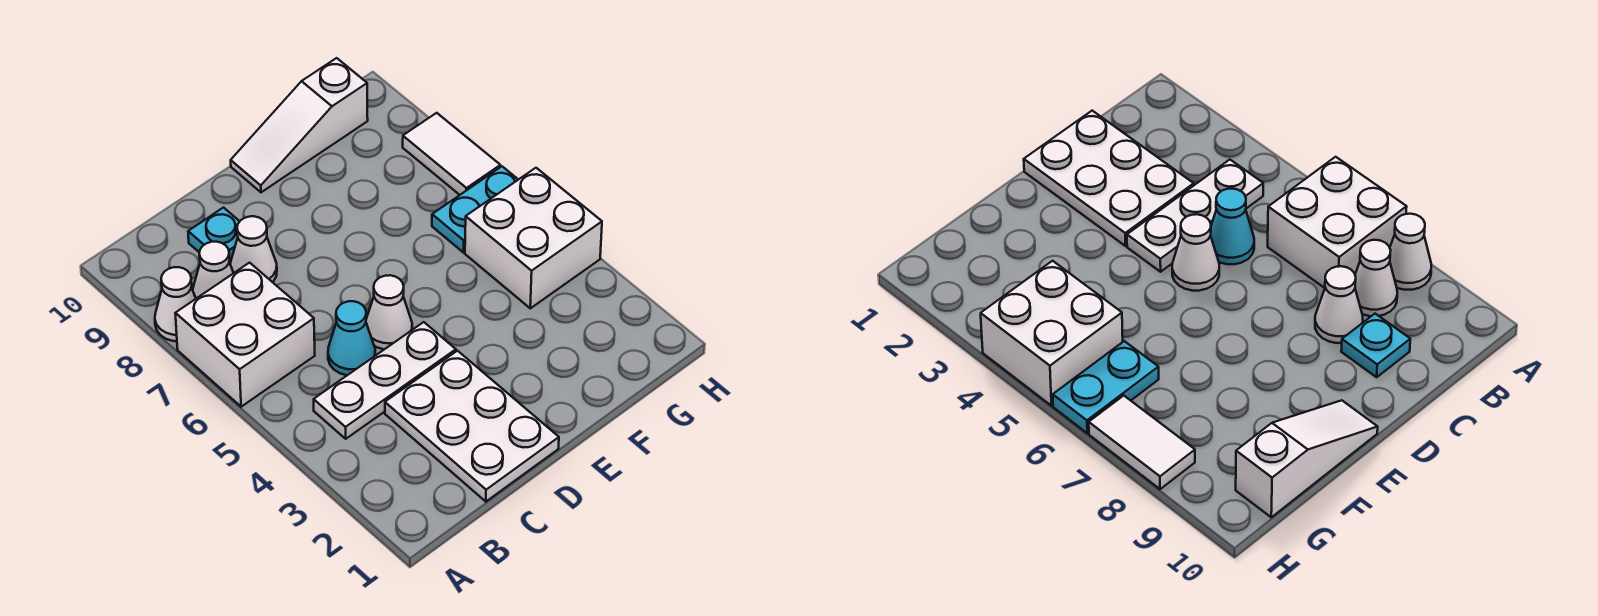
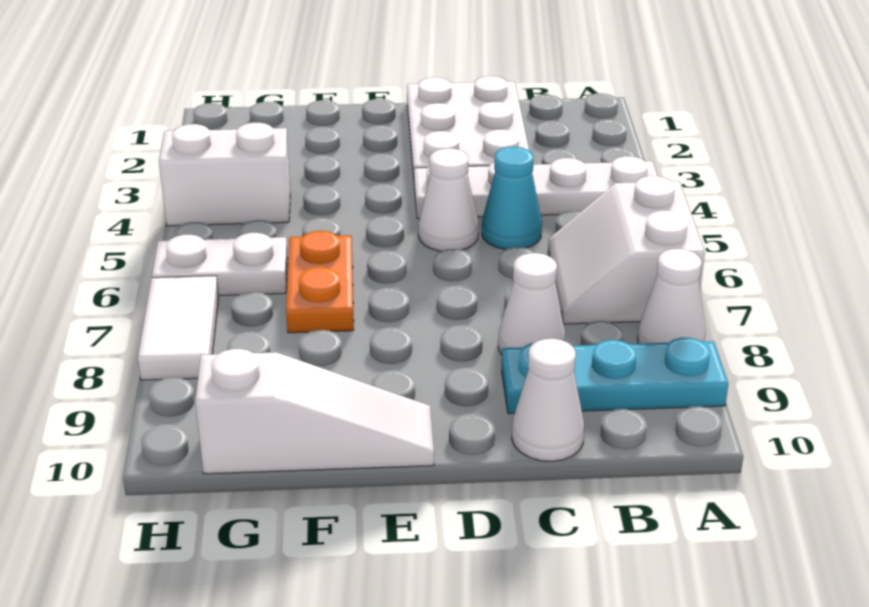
white 2x2 brick [175,263,315,407] -> white 2x2 slope [548,176,705,324]
white 1x3 plate [314,322,456,439] -> white 1x4 plate [414,156,658,219]
white 1x1 cone [193,242,233,298] -> white 1x1 cone moved to [512,339,584,461]
cyan 1x1 plate [188,208,240,262] -> cyan 1x3 plate [502,338,728,414]
none -> orange 1x2 plate [286,231,354,333]
white 2x2 brick [465,168,602,308] -> white 1x2 brick [159,123,290,226]
cyan 1x2 plate [432,167,518,252] -> white 1x2 plate [152,233,288,296]

